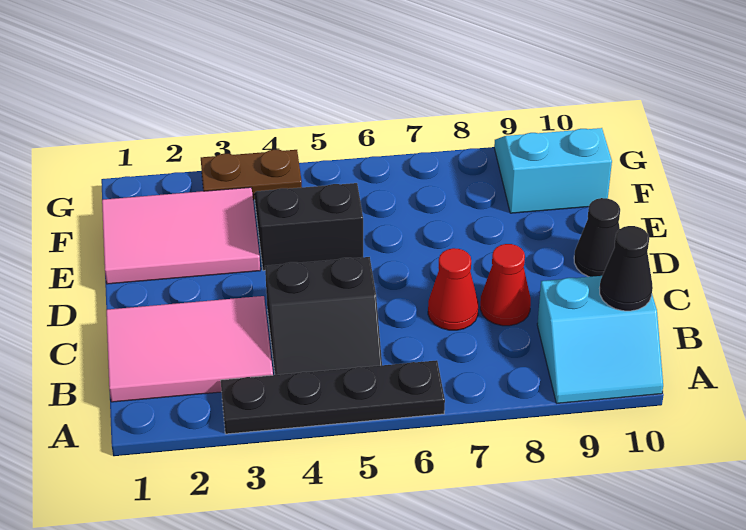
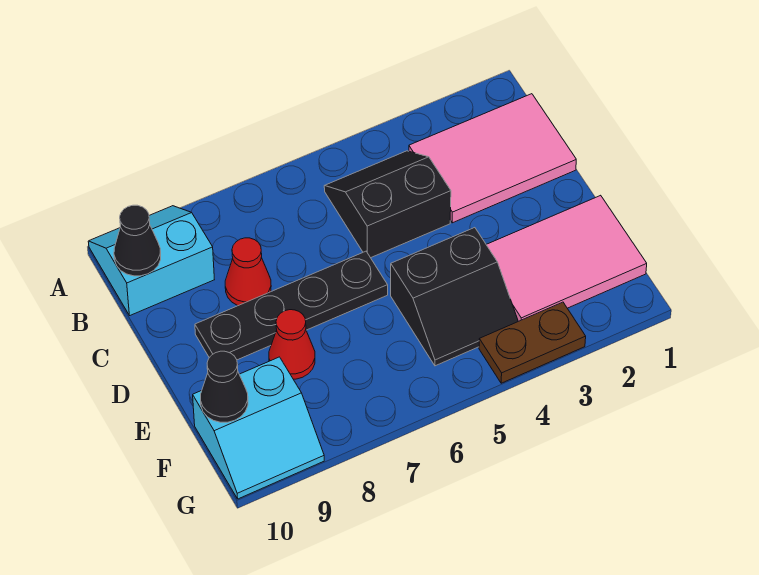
black 1x4 plate [221,360,445,434] -> black 1x4 plate moved to [195,251,388,360]
red 1x1 cone [428,248,478,330] -> red 1x1 cone moved to [269,310,315,379]
black 1x1 cone [574,198,620,277] -> black 1x1 cone moved to [201,351,248,422]

